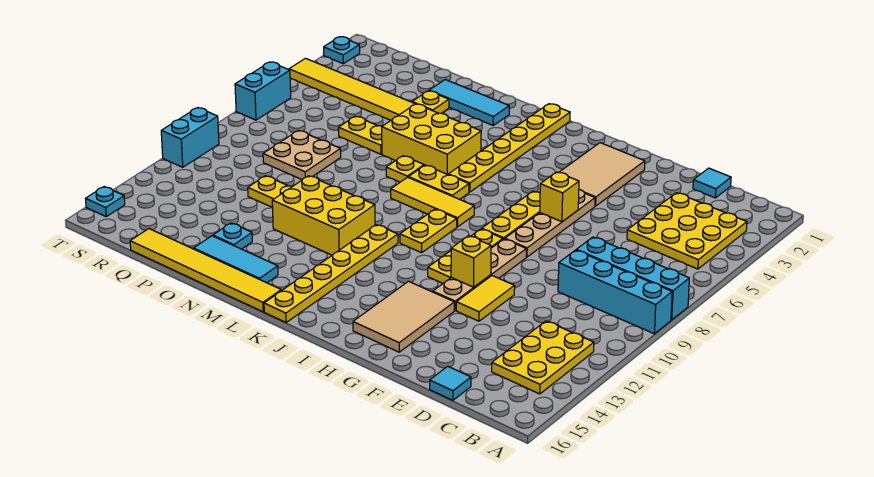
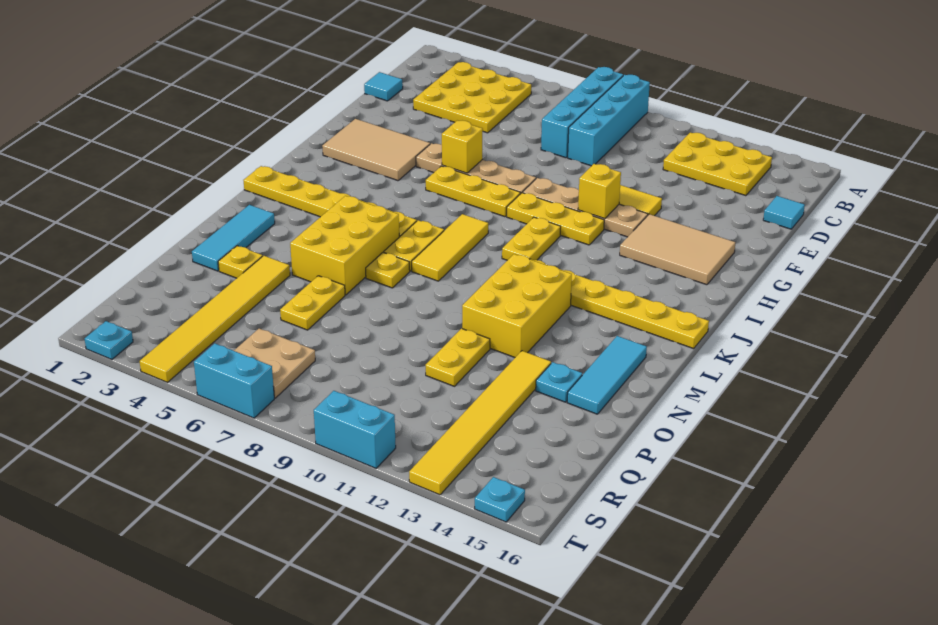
yellow 1x2 plate [400,209,457,253] -> yellow 1x2 plate turned to [502,217,561,260]
yellow 1x6 tile [130,229,281,312] -> yellow 1x6 tile moved to [409,351,551,495]
tan 2x2 plate [263,130,341,180] -> tan 2x2 plate moved to [234,329,315,398]

